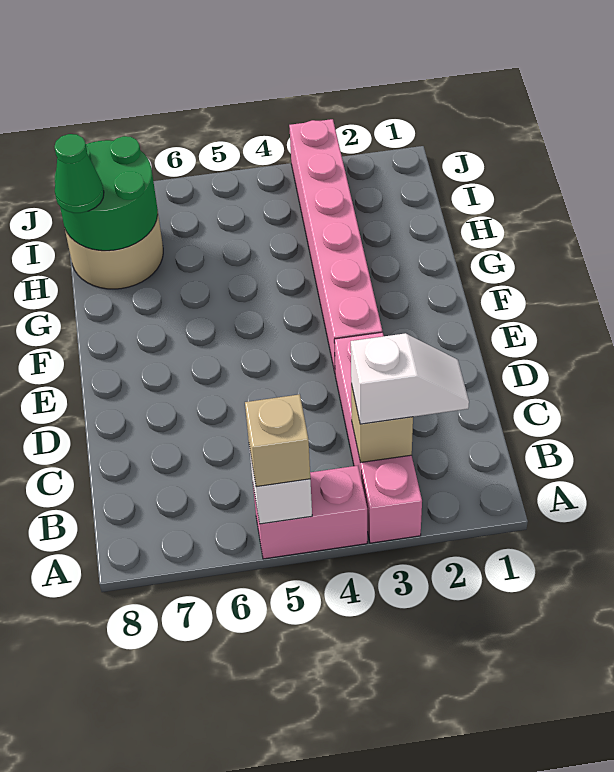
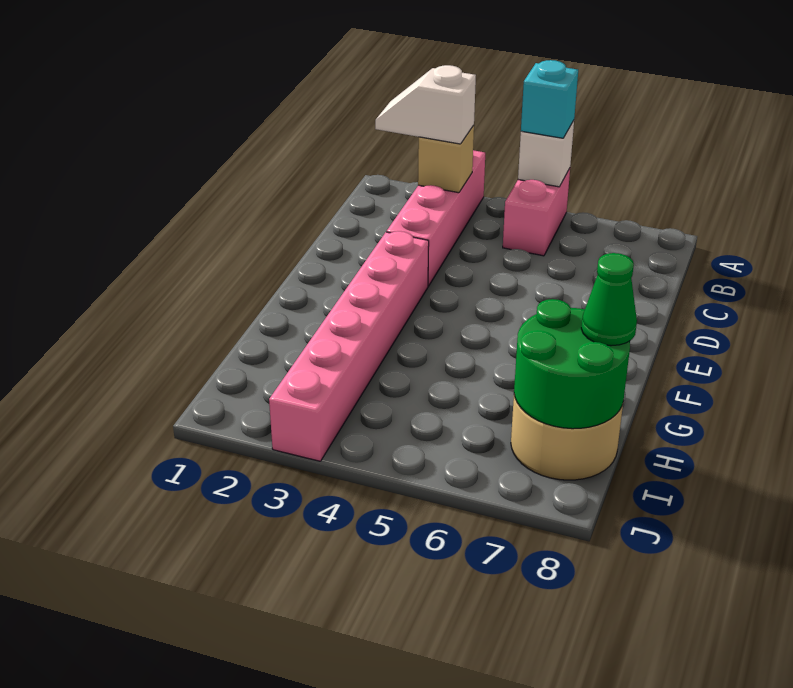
pink 1x2 brick [253,466,367,559] -> pink 1x2 brick turned to [503,168,570,256]
tan 1x1 brick [245,394,310,487] -> cyan 1x1 brick [521,60,578,138]

